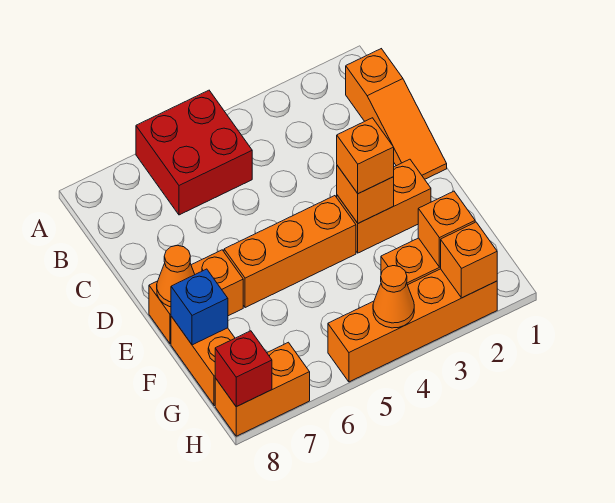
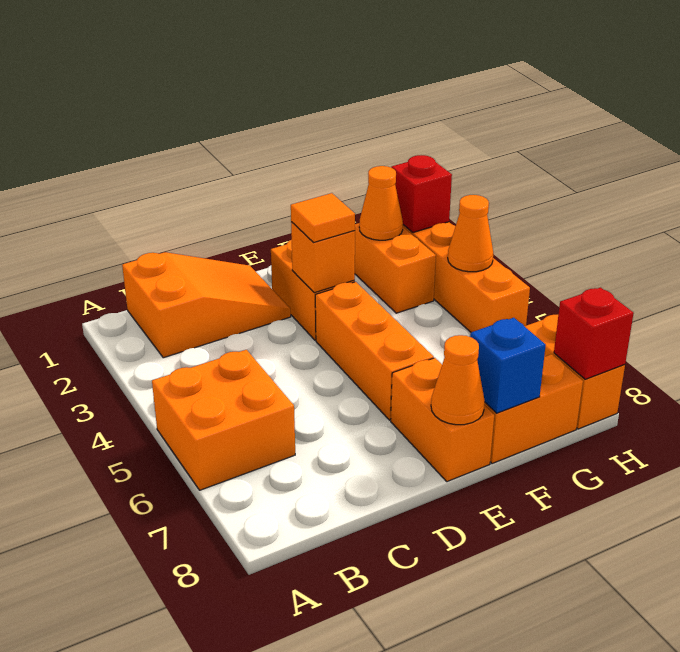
red 2x2 brick [136,90,252,215] -> orange 2x2 brick [152,350,295,490]
orange 1x3 slope [346,49,447,179] -> orange 2x3 slope [122,252,291,358]
orange 1x1 brick [337,118,394,194] -> orange 1x1 tile [291,193,355,243]
orange 1x1 brick [418,191,475,267] -> orange 1x1 cone [359,166,403,240]
orange 1x1 brick [441,222,497,298] -> red 1x1 brick [391,155,452,233]

